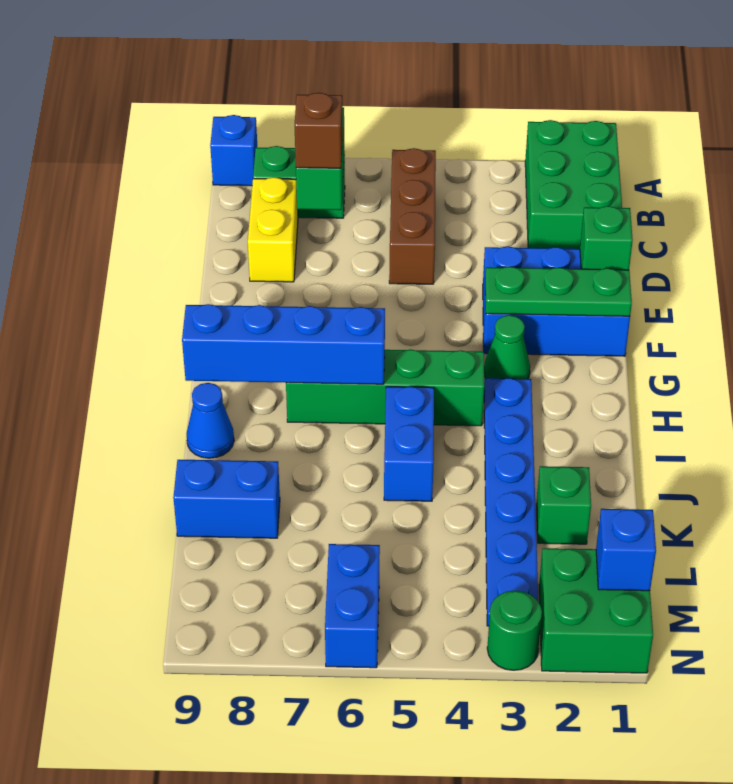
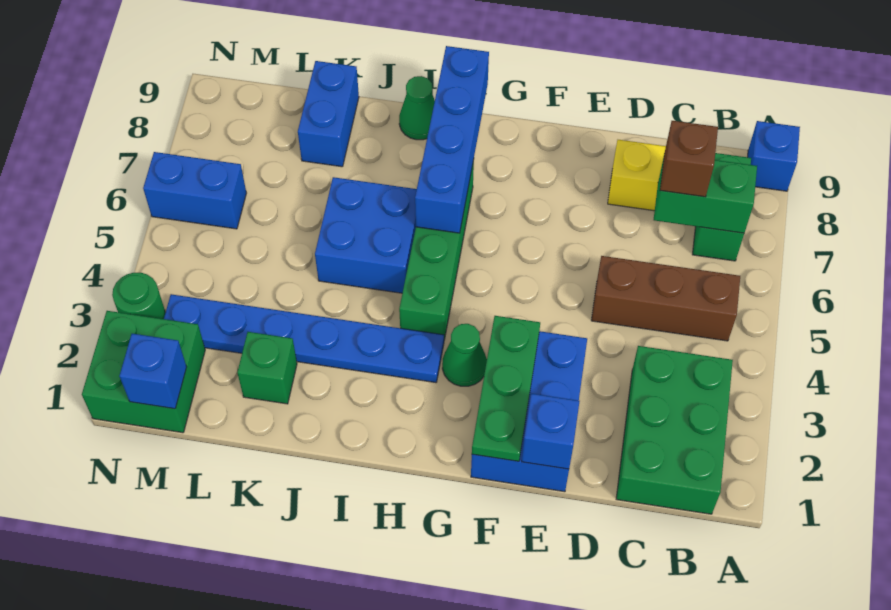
green 2x3 brick [525,120,622,249] -> green 2x3 brick turned to [616,346,733,514]
green 1x1 brick [580,206,633,270] -> blue 1x1 brick [522,394,580,469]
blue 1x2 brick [384,386,434,501] -> blue 2x2 brick [315,177,417,293]
blue 1x1 cone [186,383,234,458] -> green 1x1 cone [399,76,435,140]

